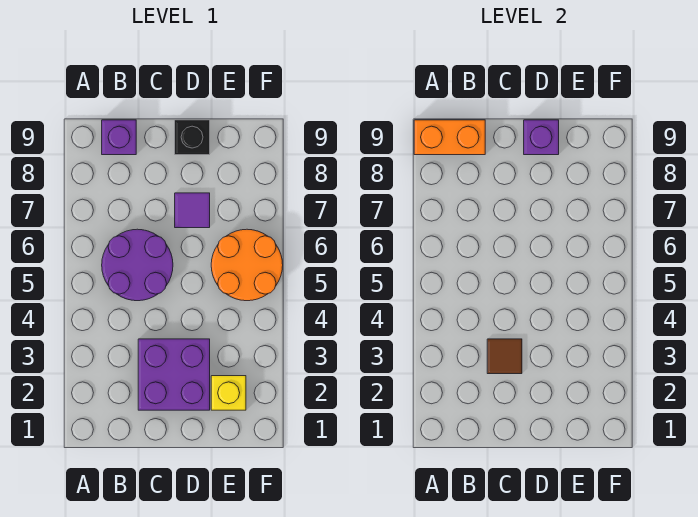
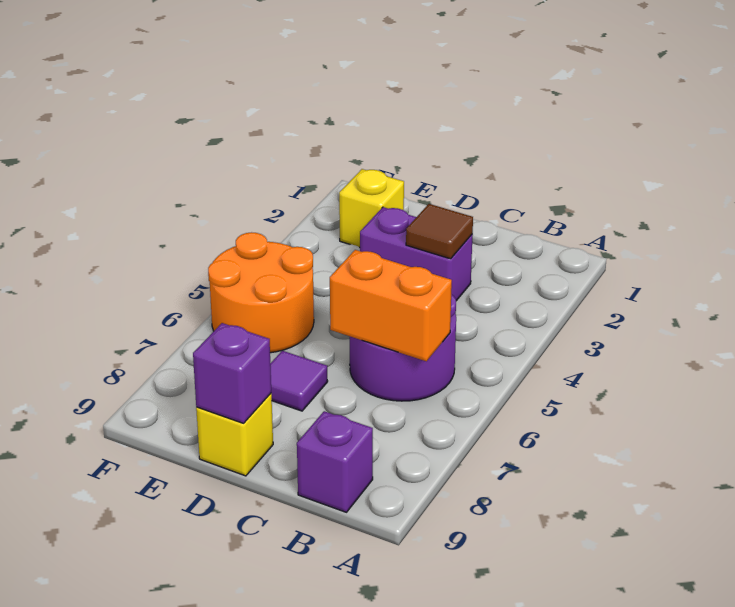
orange 1x2 brick [414,120,485,155] -> orange 1x2 brick moved to [330,250,452,361]
purple 2x2 brick [138,339,210,410] -> purple 1x2 brick [360,207,473,301]
black 1x1 brick [175,120,210,155] -> yellow 1x1 brick [196,394,273,476]

